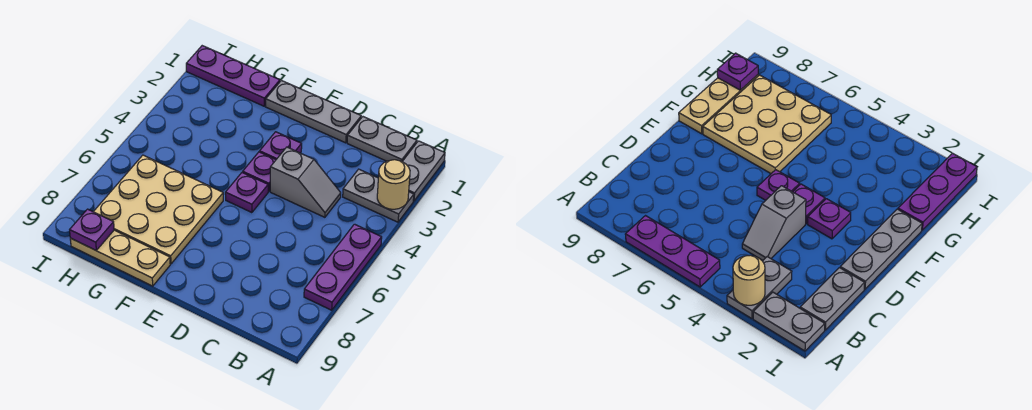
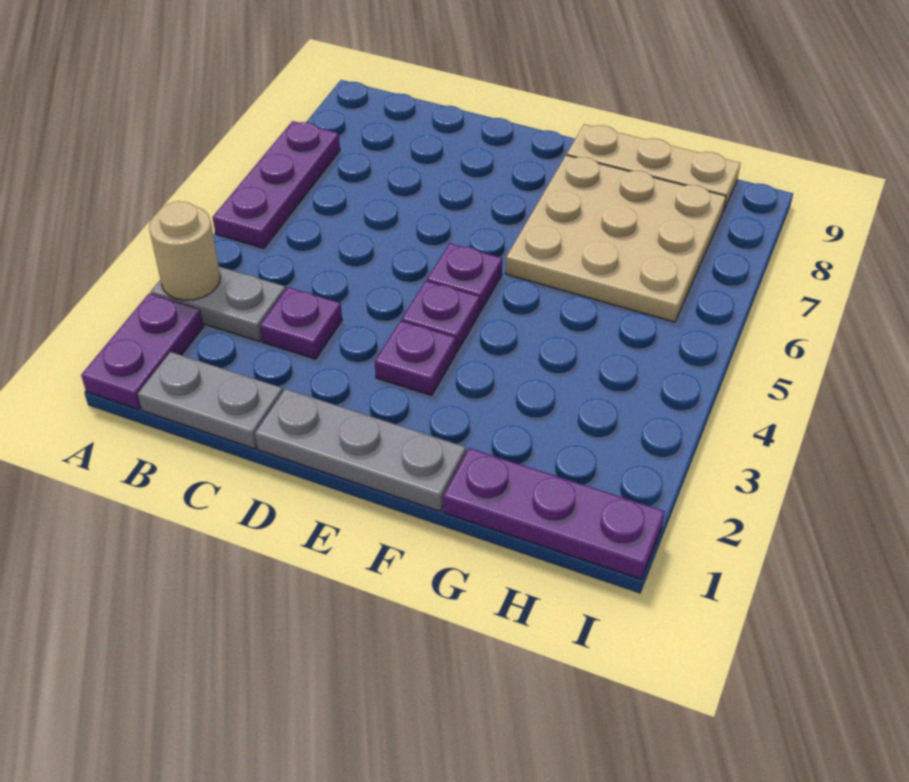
grey 1x2 plate [402,141,445,201] -> purple 1x2 plate [81,293,204,410]
grey 1x2 slope [270,147,341,217] -> none
purple 1x1 plate [70,209,114,250] -> purple 1x1 plate moved to [260,287,342,359]

